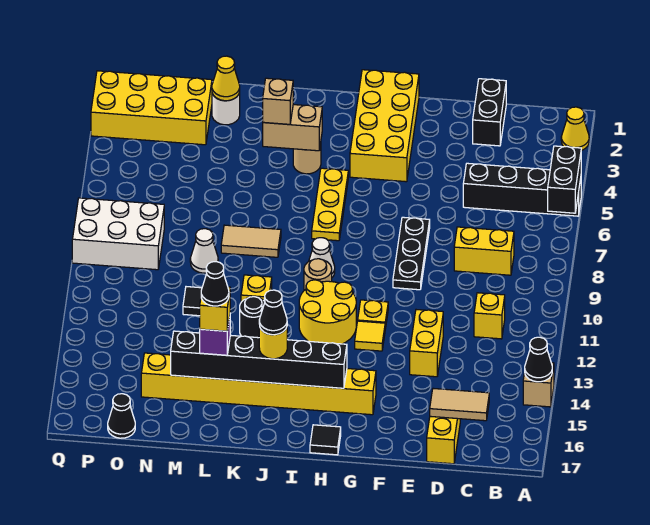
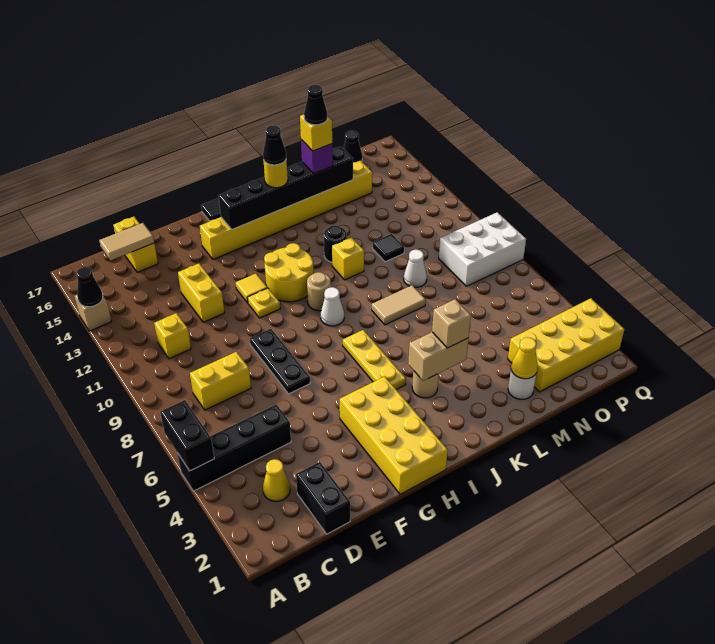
yellow 1x1 cone [561,107,589,151] -> yellow 1x1 cone moved to [263,459,290,501]

